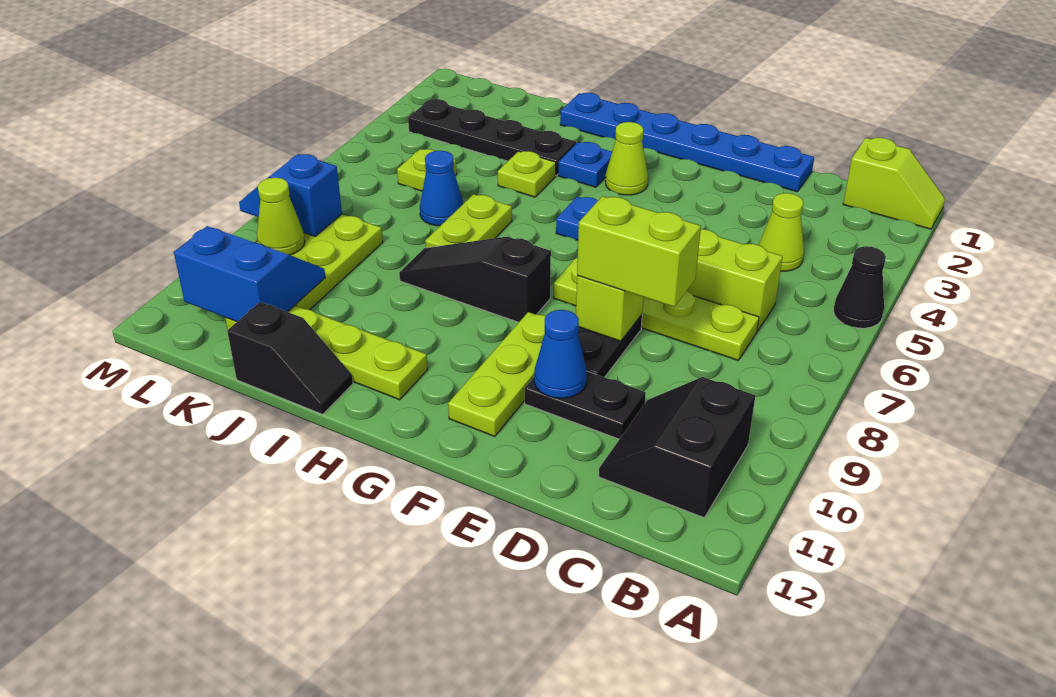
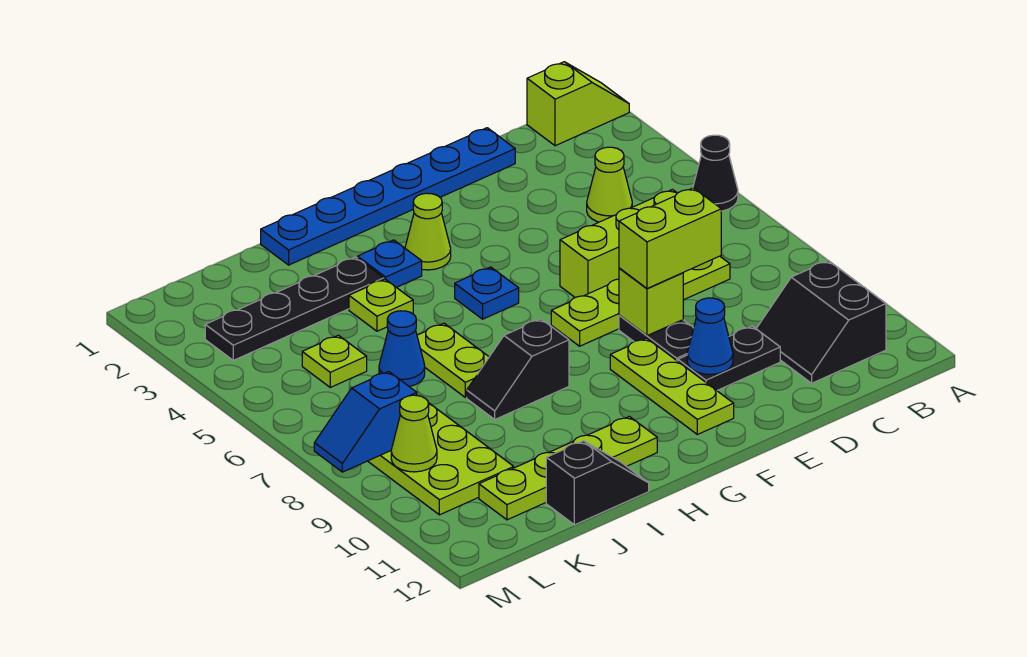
black 1x3 slope [399,237,551,322] -> black 1x2 slope [467,319,569,419]
blue 2x2 slope [174,226,325,322] -> none

